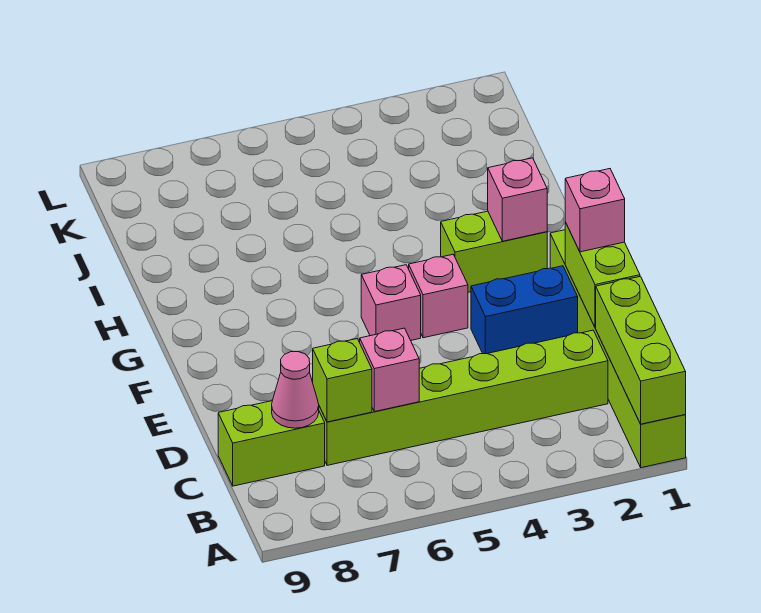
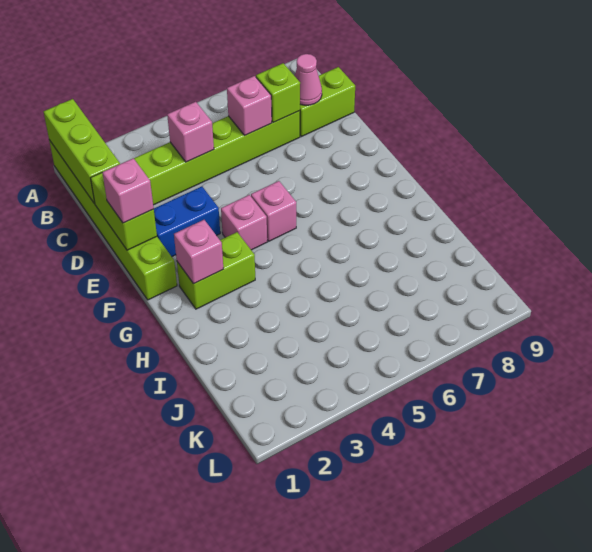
none -> pink 1x1 brick [167,102,214,162]

